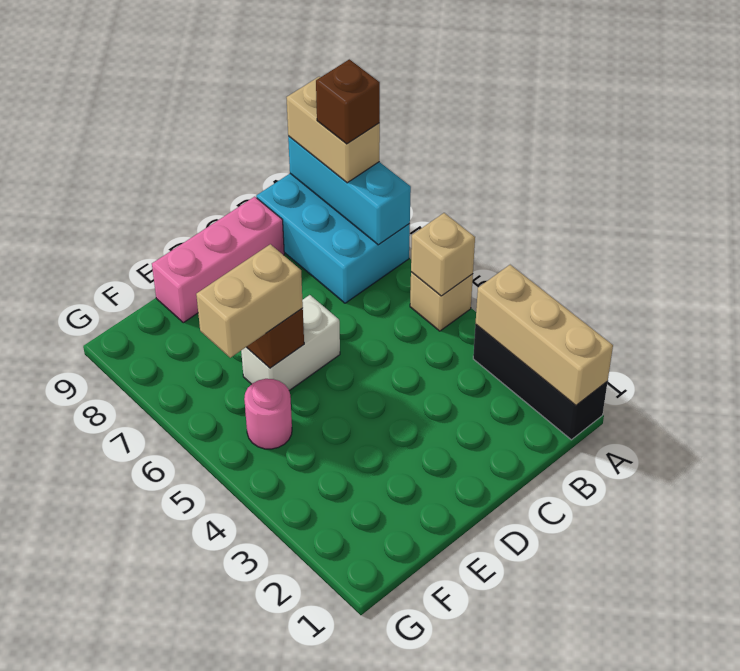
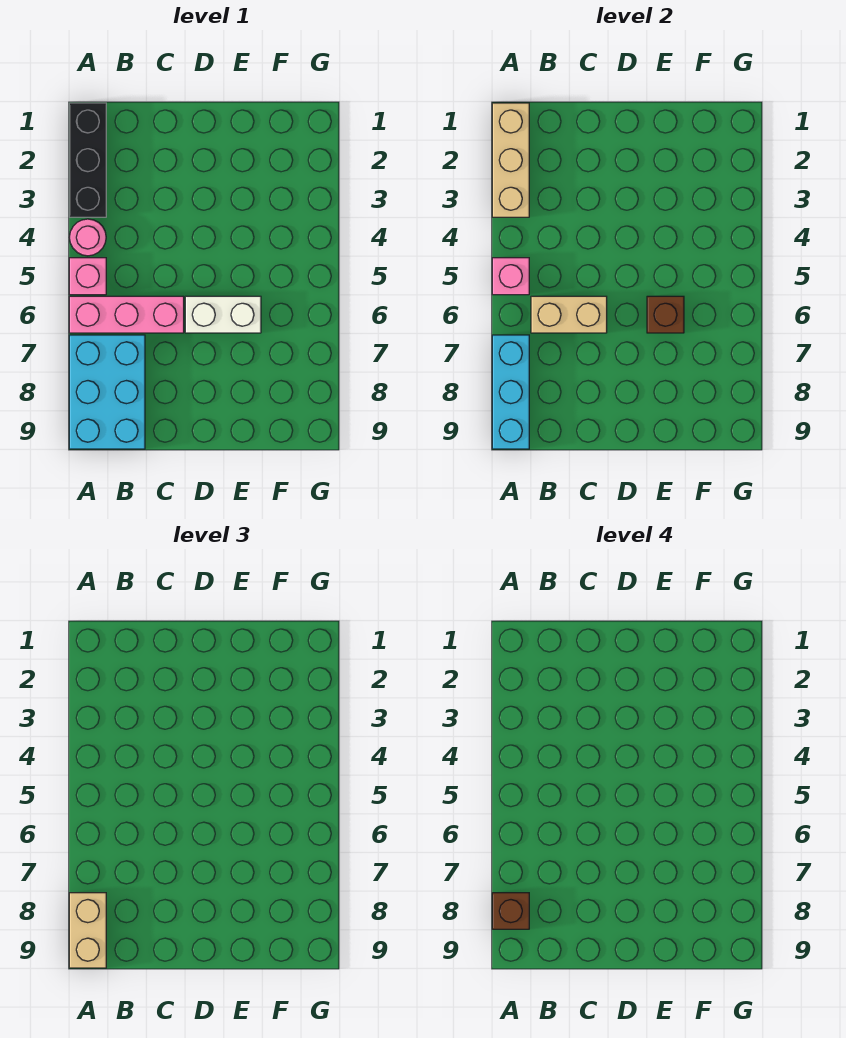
tan 1x1 brick [410,272,473,331] -> pink 1x1 brick [69,258,106,295]
tan 1x1 brick [411,213,475,296] -> pink 1x1 brick [492,258,529,295]
pink 1x3 brick [152,197,284,323] -> pink 1x3 brick moved to [69,296,184,333]
tan 1x2 brick [196,244,303,358] -> tan 1x2 brick moved to [531,296,607,333]
pink 1x1 round brick [244,379,292,449] -> pink 1x1 round brick moved to [69,219,106,256]

